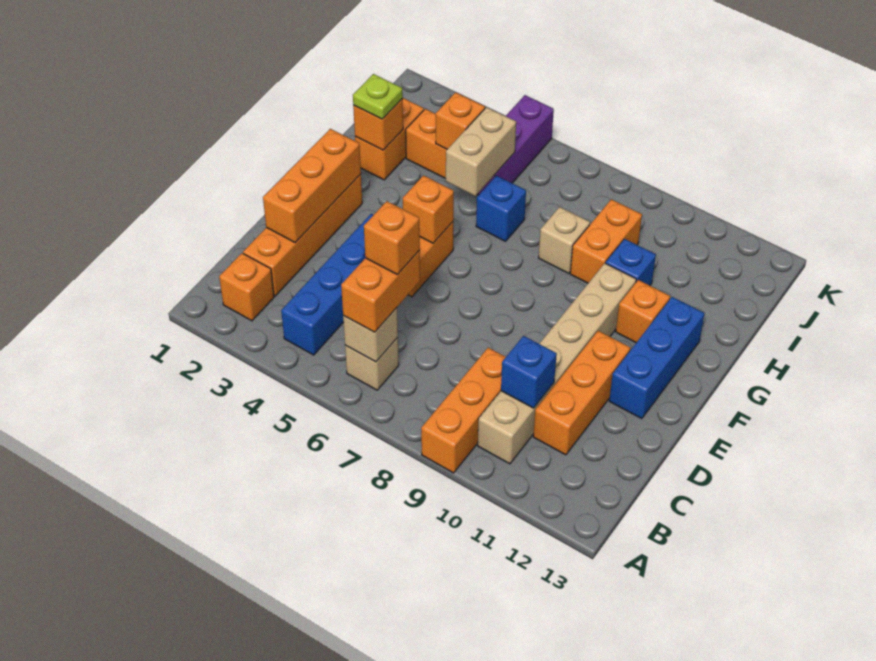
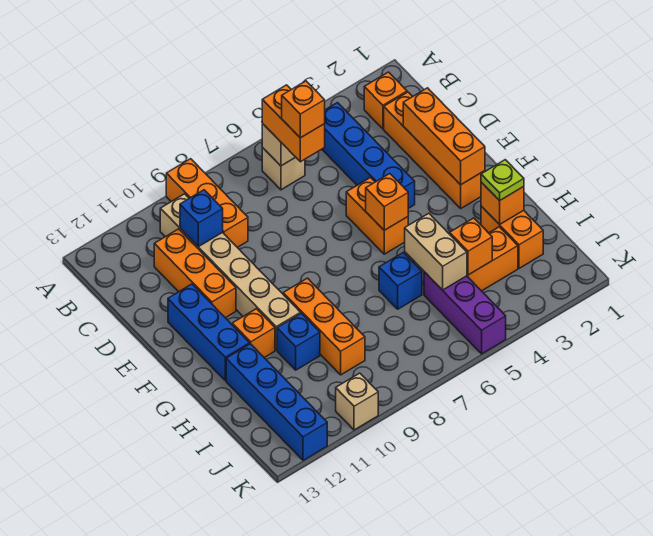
tan 1x1 brick [539,207,590,273] -> tan 1x1 brick moved to [336,373,378,430]
orange 1x2 brick [570,199,642,283] -> orange 1x3 brick [283,278,365,375]
none -> blue 1x4 brick [226,344,327,460]

